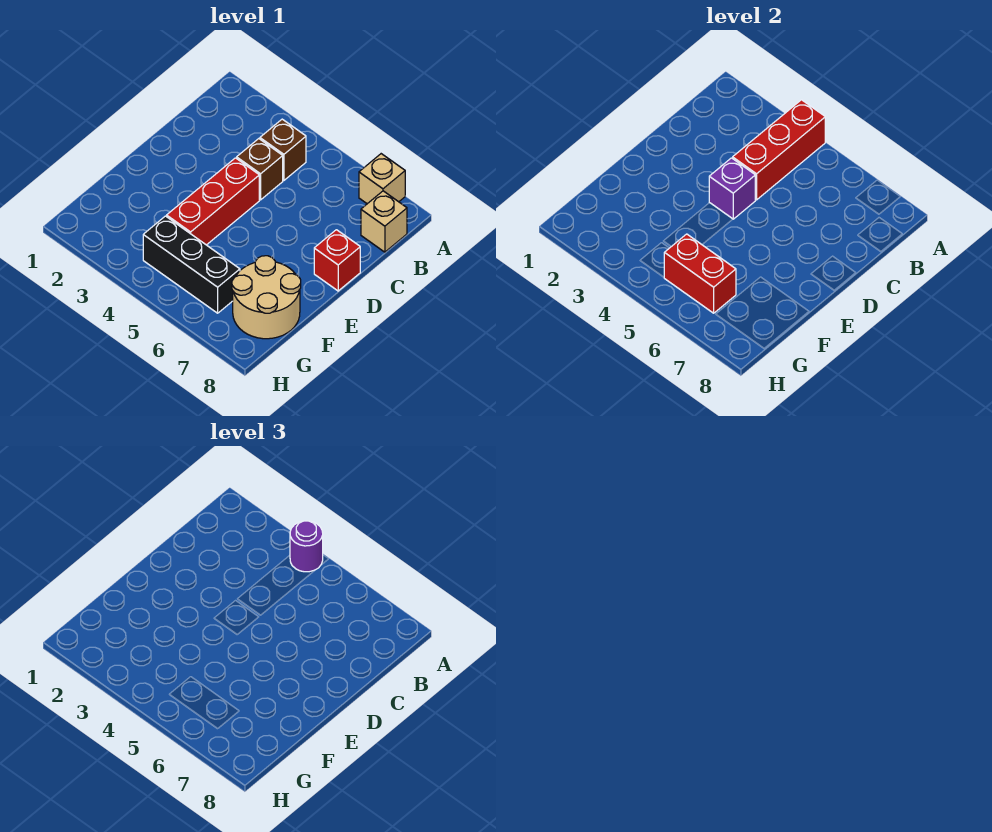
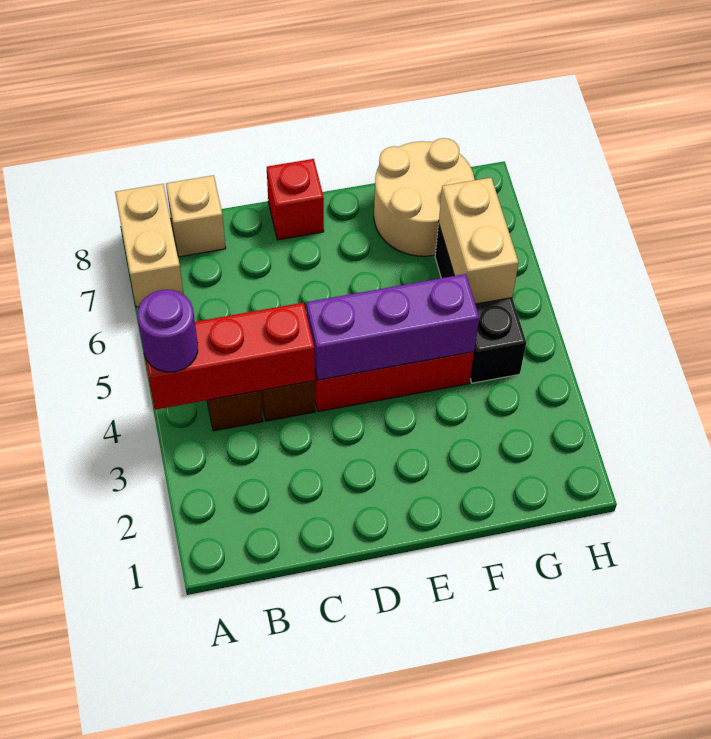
tan 1x1 brick [359,154,405,204] -> tan 1x2 brick [115,184,184,307]
purple 1x1 brick [709,158,755,219] -> purple 1x3 brick [306,274,479,380]
red 1x2 brick [664,234,736,313] -> tan 1x2 brick [439,178,519,304]

